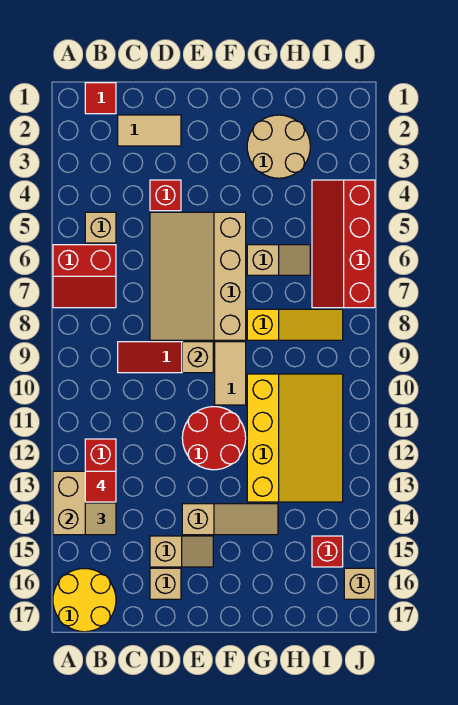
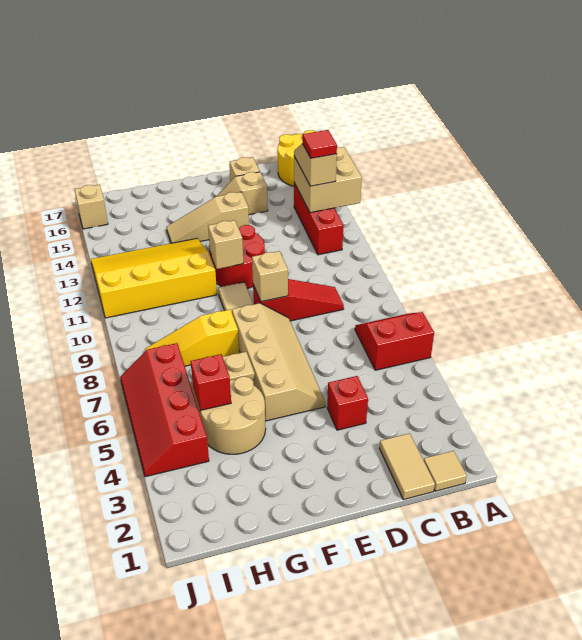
red 1x1 tile [85,83,116,114] -> tan 1x1 tile [424,451,467,491]
tan 1x1 brick [85,212,116,243] -> tan 1x1 brick moved to [208,220,243,269]
tan 1x2 tile [118,115,181,146] -> tan 1x2 tile turned to [379,433,435,500]
tan 3x4 slope [150,212,246,340] -> tan 2x4 slope [232,303,325,421]
tan 2x2 round brick [247,115,310,178] -> tan 2x2 round brick moved to [200,377,266,454]
yellow 3x4 slope [247,374,343,502] -> yellow 3x4 slope turned to [91,238,217,318]
red 2x4 slope [312,180,375,308] -> red 2x4 slope turned to [120,343,209,477]
red 1x1 brick [312,536,343,567] -> red 1x1 brick moved to [191,354,231,411]

